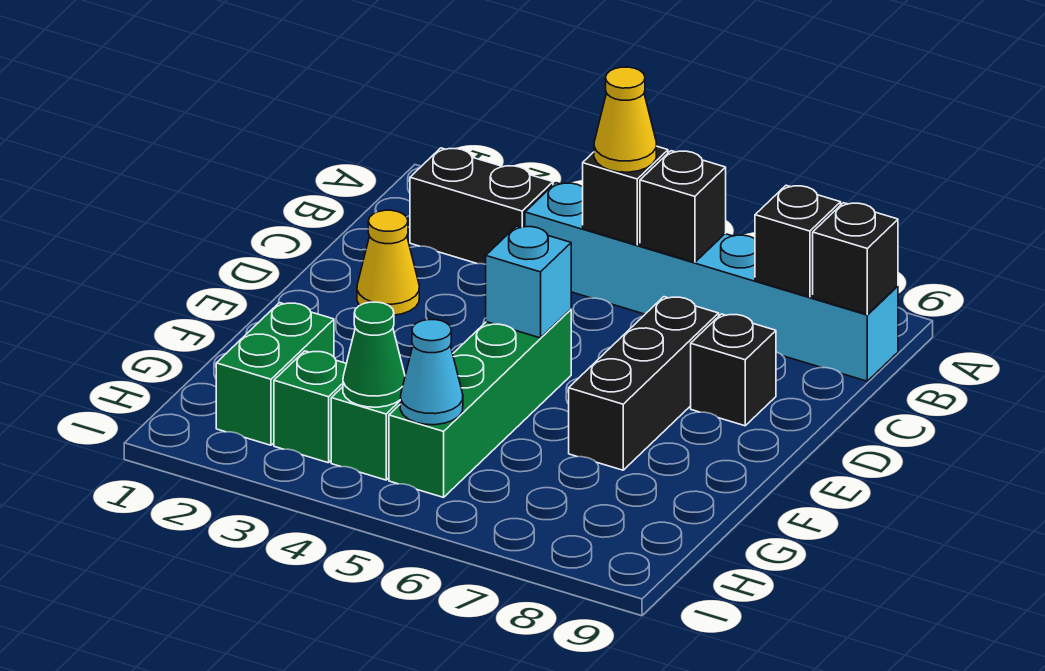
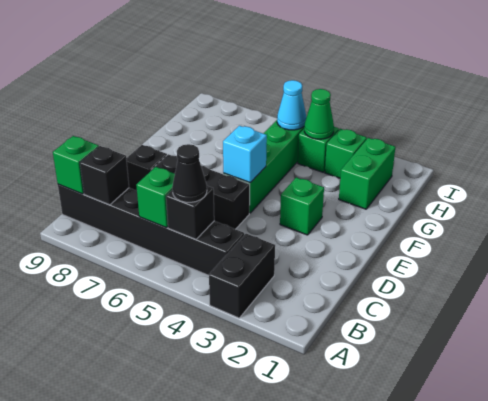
black 1x2 brick [410,148,553,264] -> black 1x2 brick turned to [209,234,275,318]
cyan 1x6 brick [525,183,898,381] -> black 1x6 brick [58,184,244,275]
yellow 1x1 cone [594,67,656,172] -> black 1x1 cone [172,144,207,202]
black 1x1 brick [640,151,726,262] -> green 1x1 brick [136,167,175,228]
black 1x1 brick [813,203,898,314] -> green 1x1 brick [53,136,99,194]
yellow 1x1 cone [357,210,419,315] -> none
black 1x3 brick [569,297,719,470] -> black 1x3 brick turned to [151,154,250,229]
none -> green 1x1 brick [280,177,324,235]

